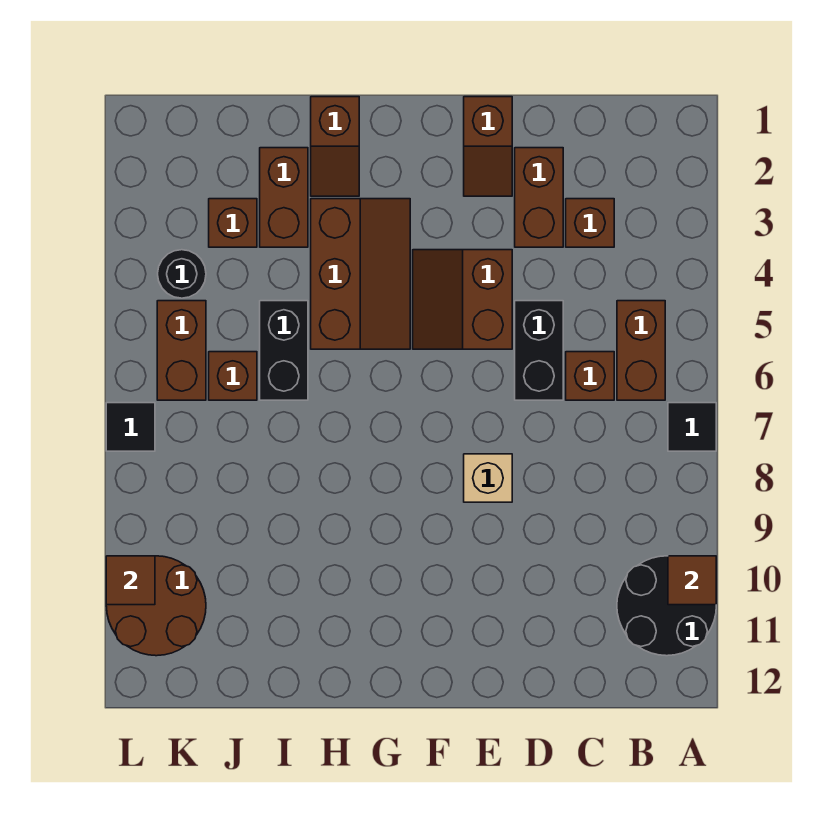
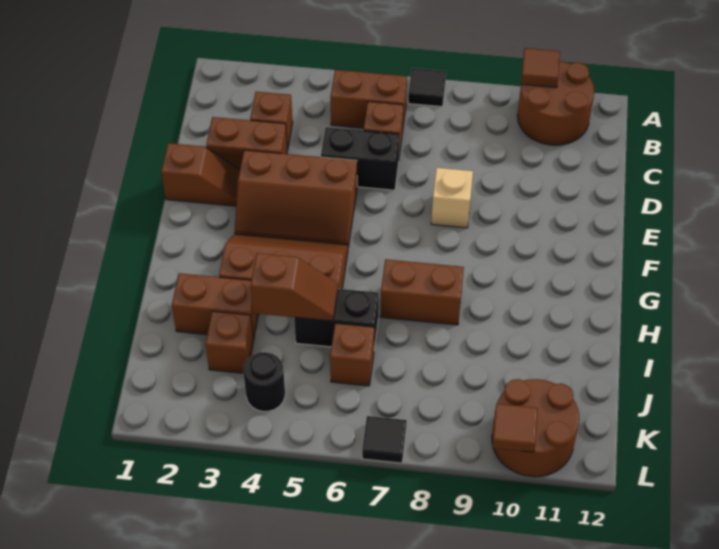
black 2x2 round brick [617,556,716,656] -> brown 2x2 round brick [517,61,594,145]
brown 2x2 slope [413,250,512,349] -> brown 2x3 slope [234,150,357,247]
brown 1x2 slope [311,97,359,196] -> brown 1x2 slope moved to [250,253,338,321]
brown 1x2 brick [157,301,206,400] -> brown 1x2 brick moved to [380,259,464,325]

